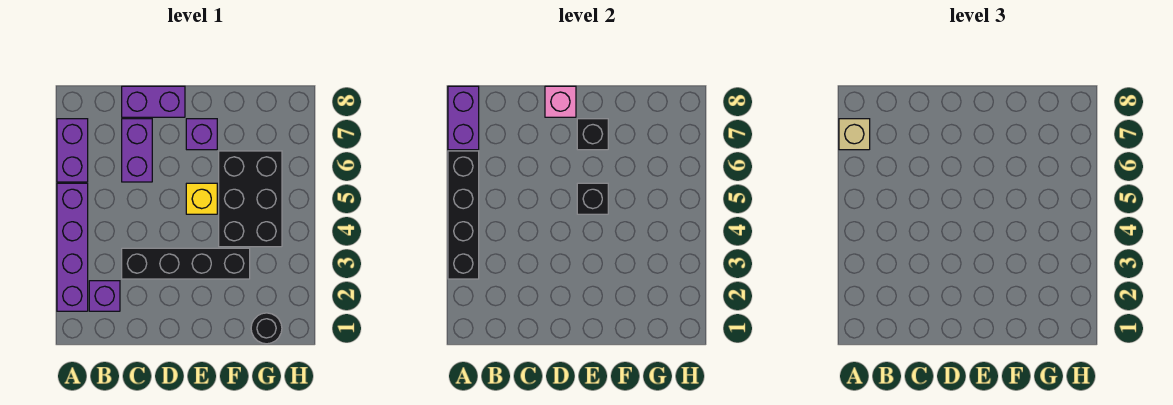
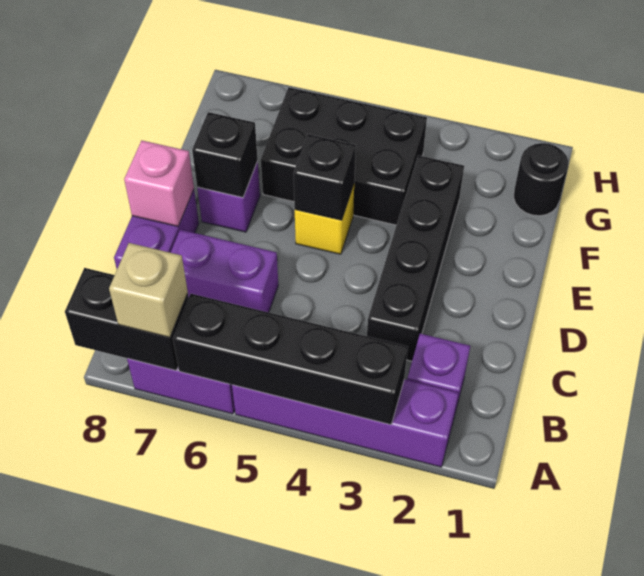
purple 1x2 brick [448,86,479,150] -> black 1x2 brick [65,268,189,370]

